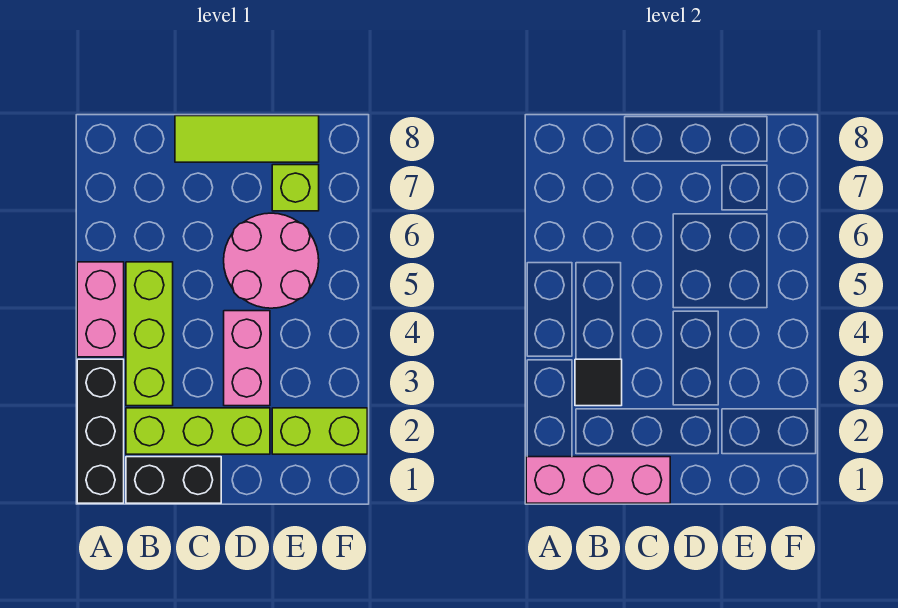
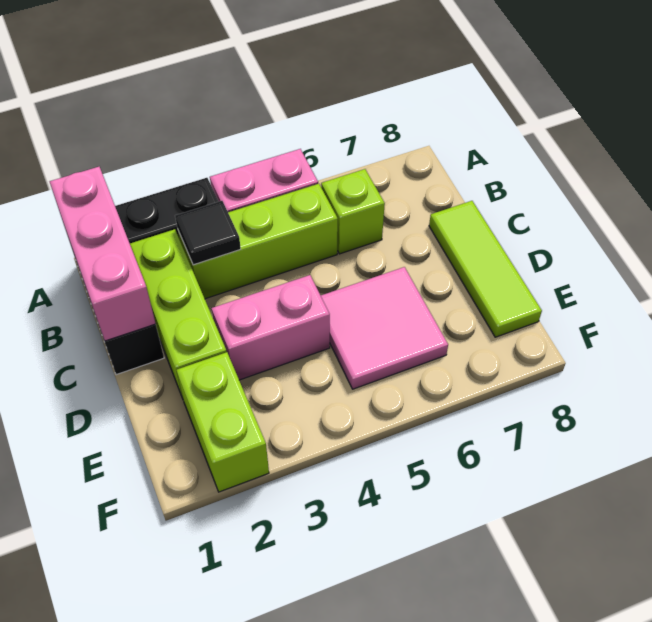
pink 2x2 round brick [224,213,319,308] -> pink 2x2 tile [321,267,448,389]
lime 1x1 brick [272,165,319,211] -> lime 1x1 brick moved to [321,169,385,254]

